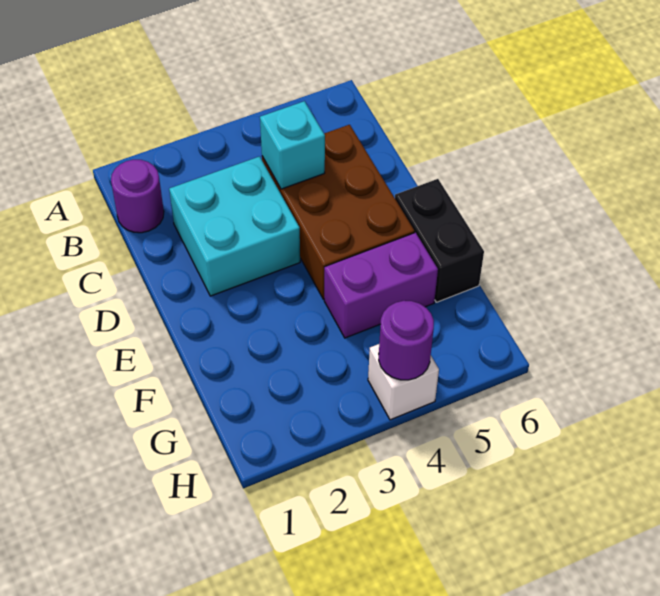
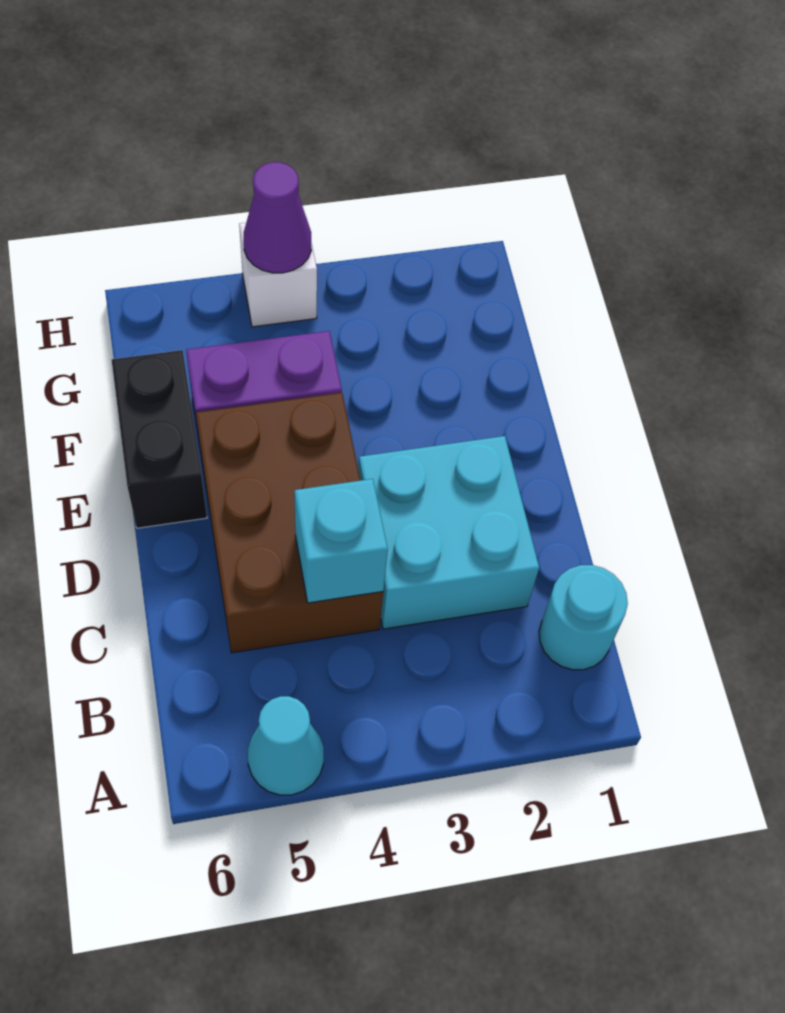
none -> cyan 1x1 cone [248,696,324,795]
purple 1x1 round brick [111,160,164,233] -> cyan 1x1 round brick [539,565,628,670]
purple 1x1 round brick [379,301,434,380] -> purple 1x1 cone [244,162,311,273]

